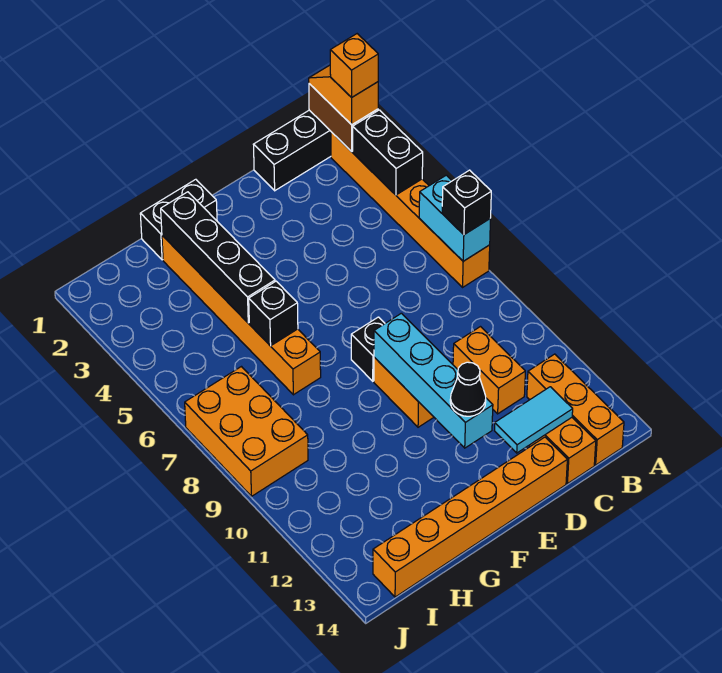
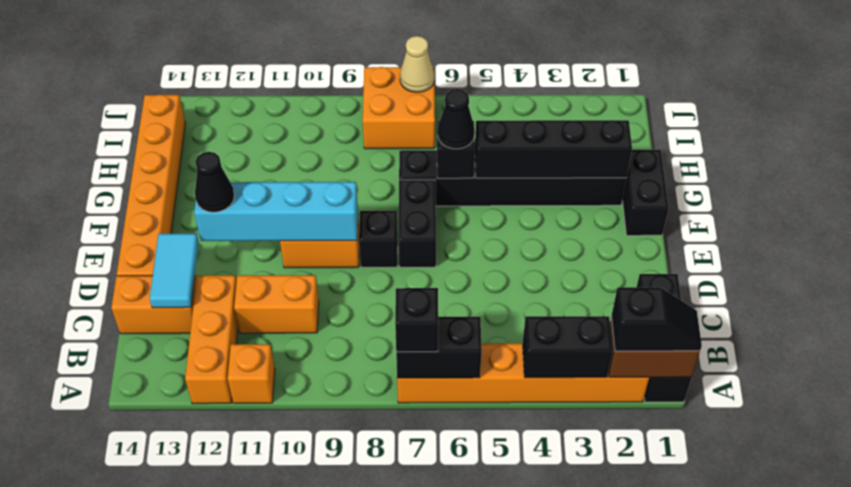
orange 1x2 slope [309,65,378,125] -> black 1x2 slope [611,287,702,351]
orange 1x1 brick [330,34,378,98] -> orange 1x1 brick moved to [228,344,275,403]
cyan 1x2 brick [419,175,491,261] -> black 1x2 brick [396,317,482,378]
orange 1x3 brick [527,354,624,465] -> orange 1x3 brick turned to [185,275,238,404]
none -> black 1x2 brick [398,180,436,267]
orange 1x6 brick [162,235,321,395] -> black 1x6 brick [399,150,626,206]
none -> black 1x1 cone [437,89,475,149]
orange 2x3 brick [185,367,308,496] -> orange 2x2 brick [363,67,435,149]
none -> tan 1x1 cone [400,36,434,92]

